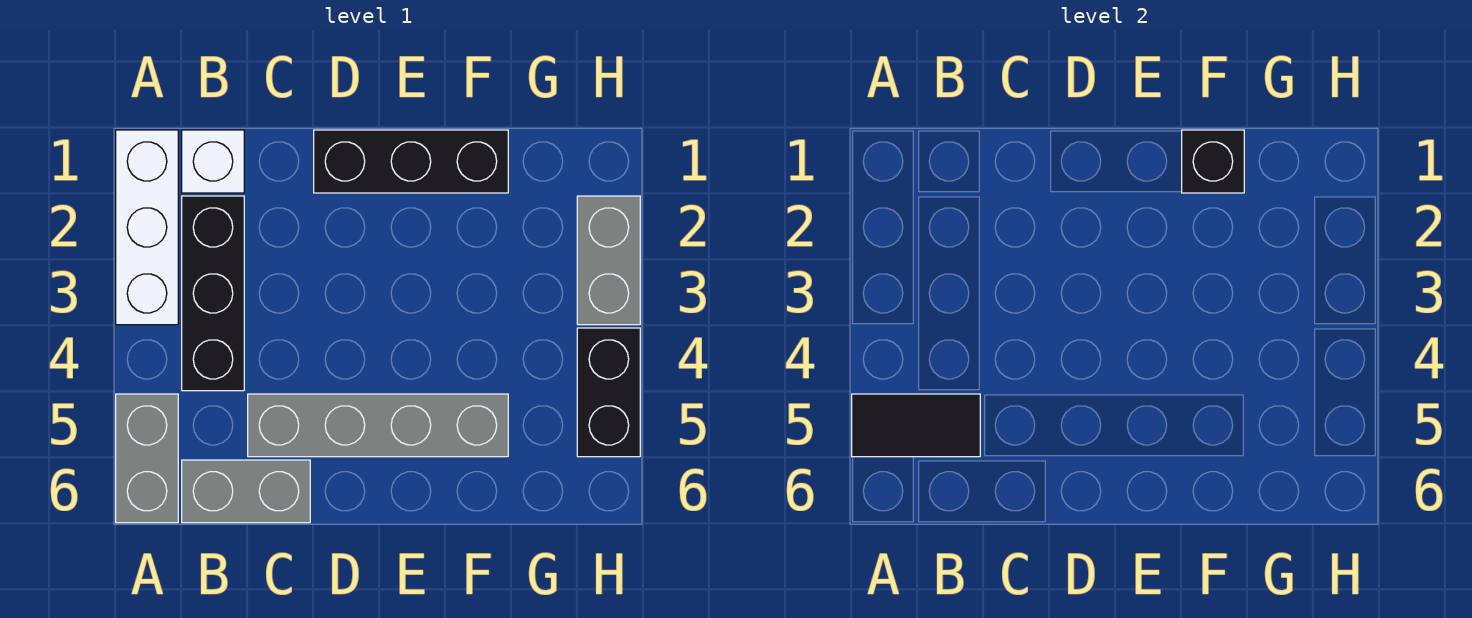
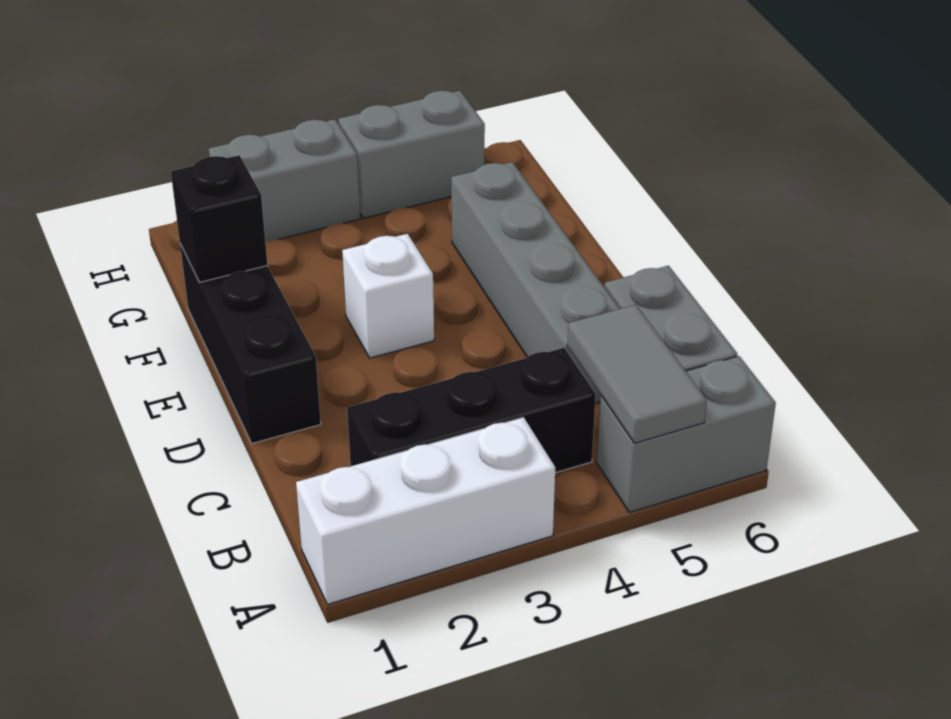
black 1x2 tile [852,394,980,457] -> grey 1x2 tile [568,305,707,443]
white 1x1 brick [182,130,244,193] -> white 1x1 brick moved to [342,234,434,358]
black 1x2 brick [577,328,640,457] -> grey 1x2 brick [338,91,485,218]

